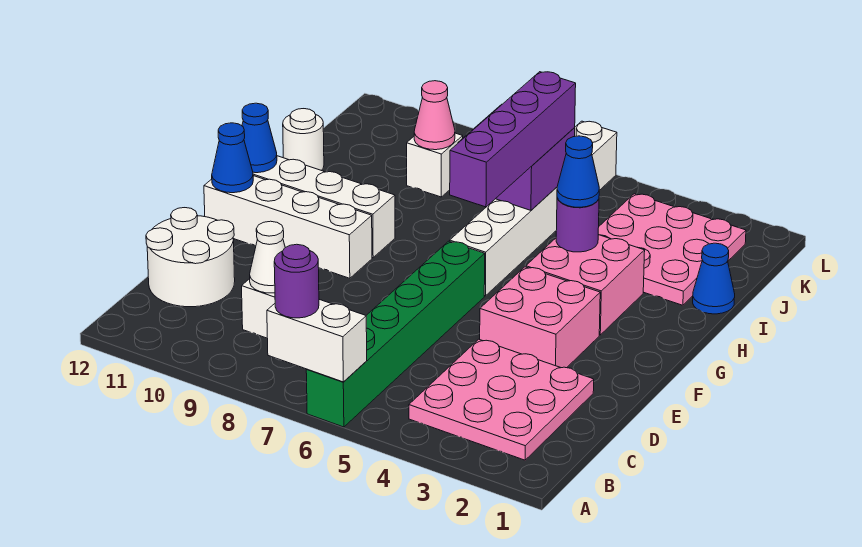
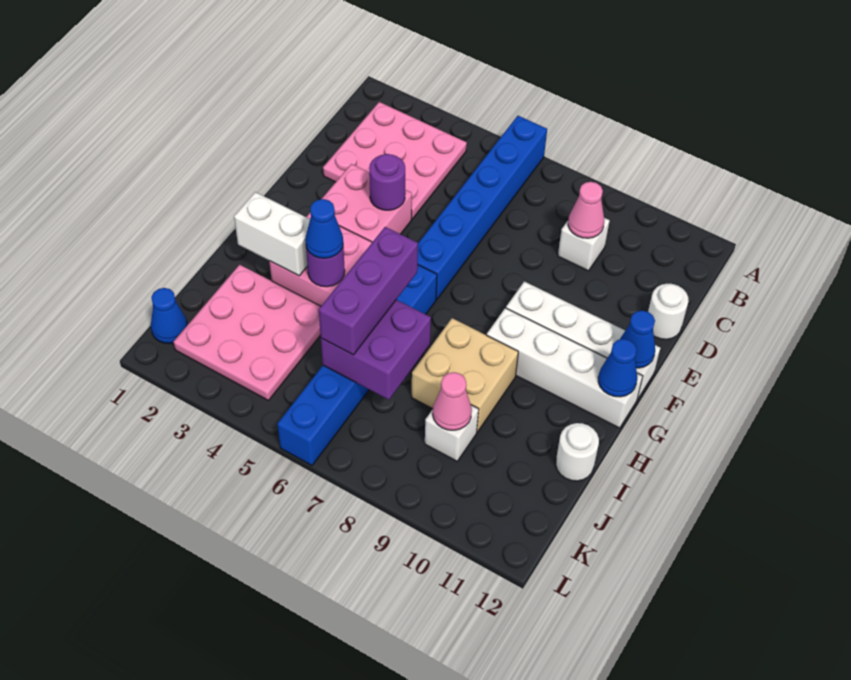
green 1x6 brick [306,241,485,427] -> blue 1x6 brick [418,116,547,299]
white 1x2 brick [267,299,367,382] -> white 1x2 brick moved to [234,192,310,276]
purple 1x1 round brick [274,244,319,318] -> purple 1x1 round brick moved to [369,154,405,210]
white 1x1 cone [250,221,285,293] -> pink 1x1 cone [568,182,604,238]
white 2x2 round brick [146,208,235,307] -> white 1x1 round brick [648,284,689,339]
white 1x6 brick [450,121,617,296] -> blue 1x6 brick [277,265,437,465]
purple 1x4 brick [450,72,576,207] -> purple 1x3 brick [319,227,418,355]
none -> tan 2x2 brick [412,318,518,432]
blue 1x1 cone [693,243,735,314] -> blue 1x1 cone moved to [151,288,188,344]

